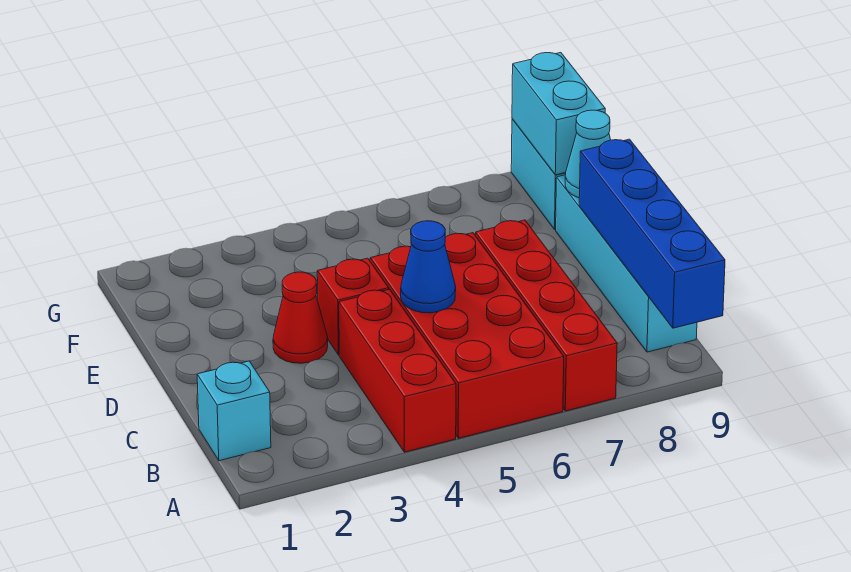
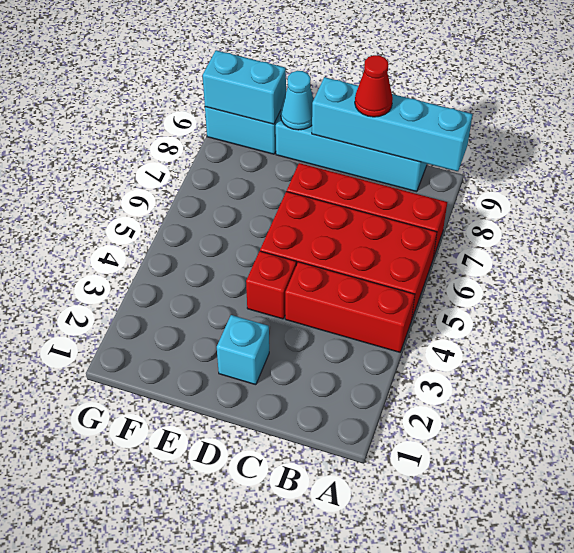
blue 1x4 brick [579,139,725,328] -> cyan 1x4 brick [312,77,473,171]
cyan 1x1 brick [197,361,271,461] -> cyan 1x1 brick moved to [217,315,269,385]
blue 1x1 cone [401,221,456,313] -> none
red 1x1 cone [273,272,328,363] -> red 1x1 cone moved to [355,55,393,117]

